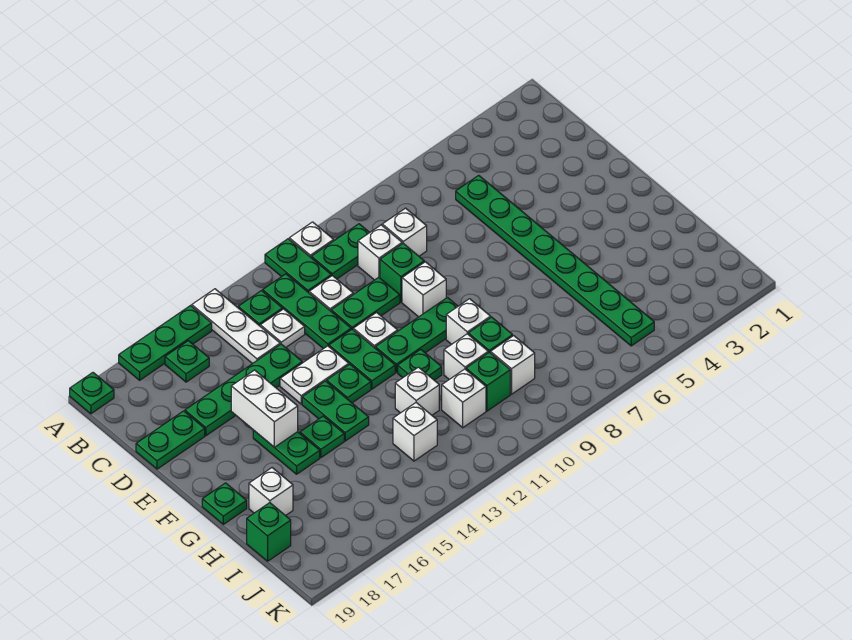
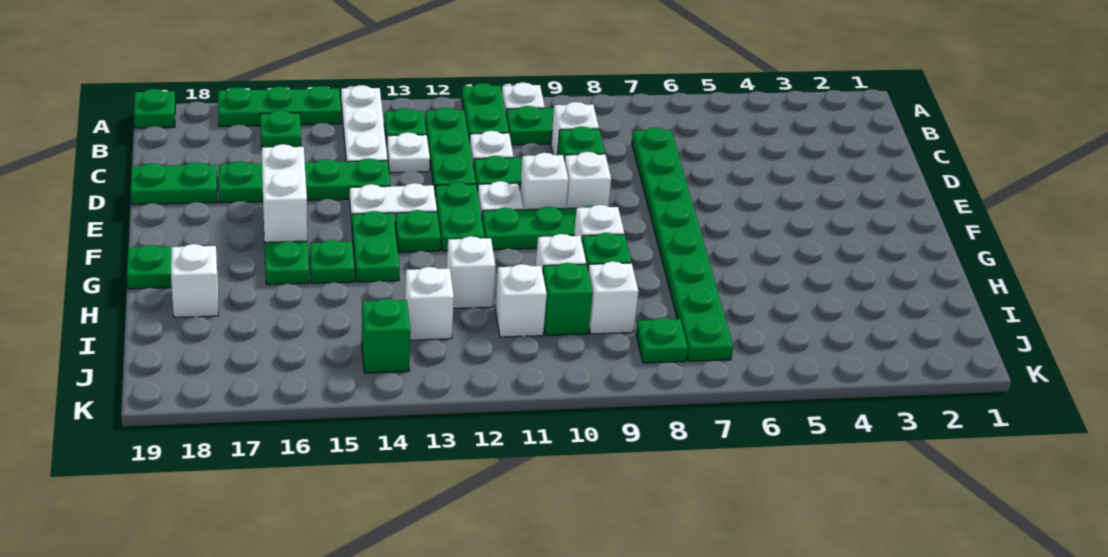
green 1x8 plate [456,175,654,346] -> green 1x8 plate moved to [632,127,733,361]
white 1x1 brick [382,208,427,256] -> white 1x1 brick moved to [520,152,568,210]
green 1x1 plate [398,349,442,380] -> green 1x1 plate moved to [636,318,688,363]
green 1x1 brick [247,503,291,561] -> green 1x1 brick moved to [362,299,410,373]

